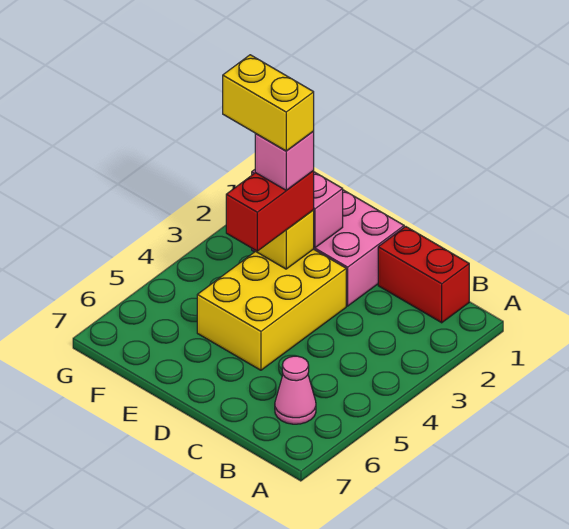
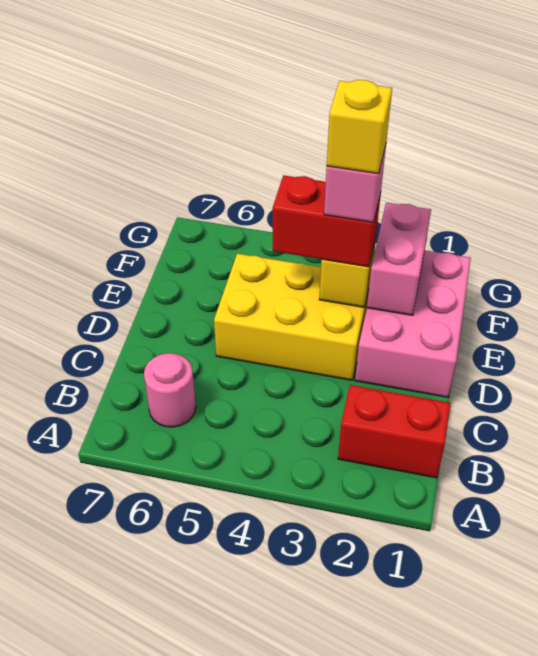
red 1x2 brick [378,227,469,323] -> red 1x2 brick turned to [338,385,451,478]
pink 1x1 cone [275,356,316,424] -> pink 1x1 round brick [144,353,196,427]
yellow 1x2 brick [223,55,314,151] -> yellow 1x1 brick [327,80,392,174]

